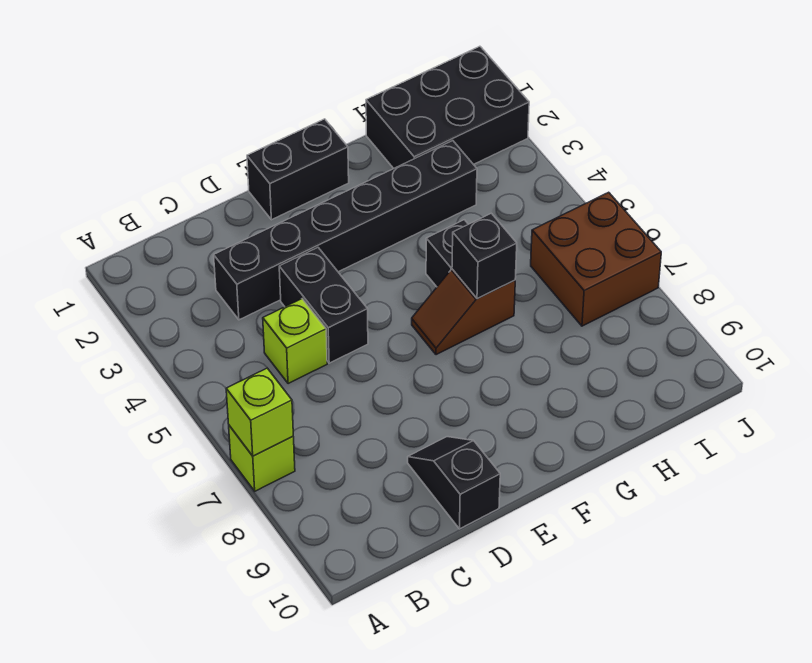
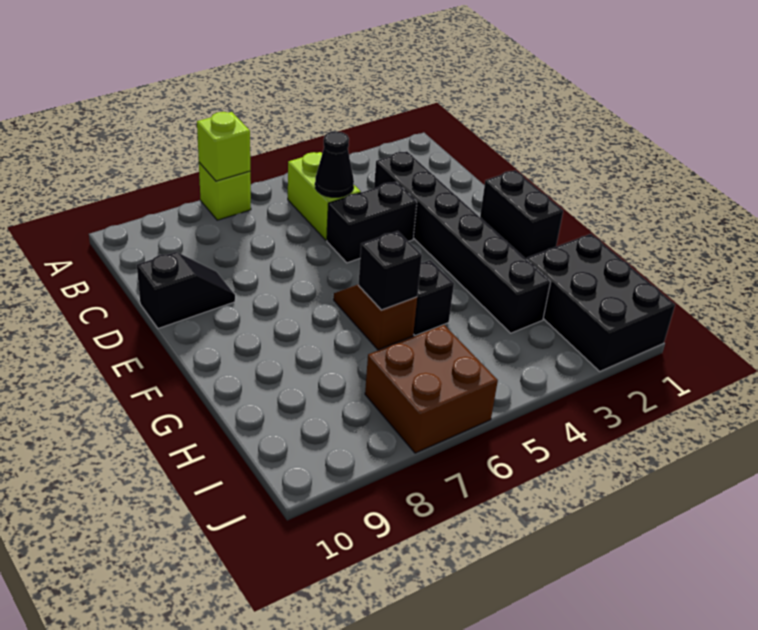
lime 1x1 brick [263,299,327,384] -> lime 1x2 brick [288,152,361,240]
none -> black 1x1 cone [315,131,354,197]

